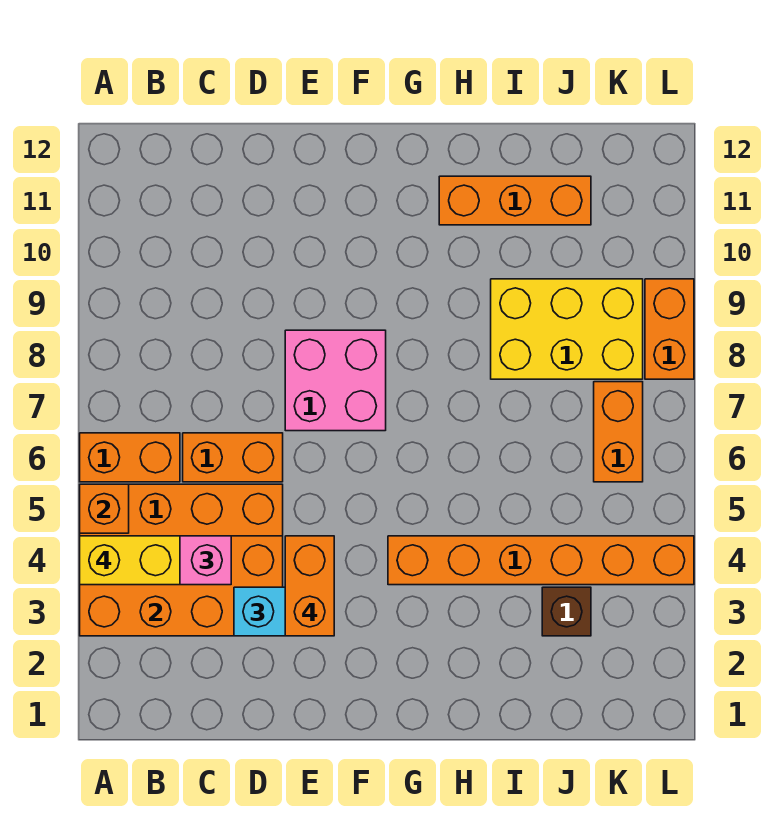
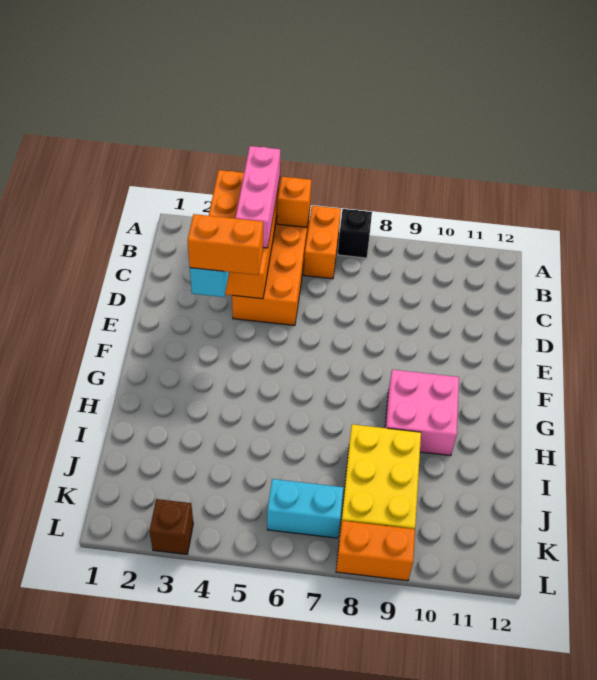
yellow 1x2 brick [80,536,180,585] -> none
none -> black 1x1 brick [338,209,372,258]
orange 1x2 brick [183,433,283,482] -> none
pink 2x2 brick [285,330,386,431] -> pink 2x2 brick moved to [385,370,459,456]
orange 1x6 brick [388,536,694,585] -> none
orange 1x3 brick [439,176,591,225] -> none
brown 1x1 brick [542,587,591,636] -> brown 1x1 brick moved to [149,499,193,554]
orange 1x2 brick [594,382,643,482] -> cyan 1x2 brick [267,479,344,538]

